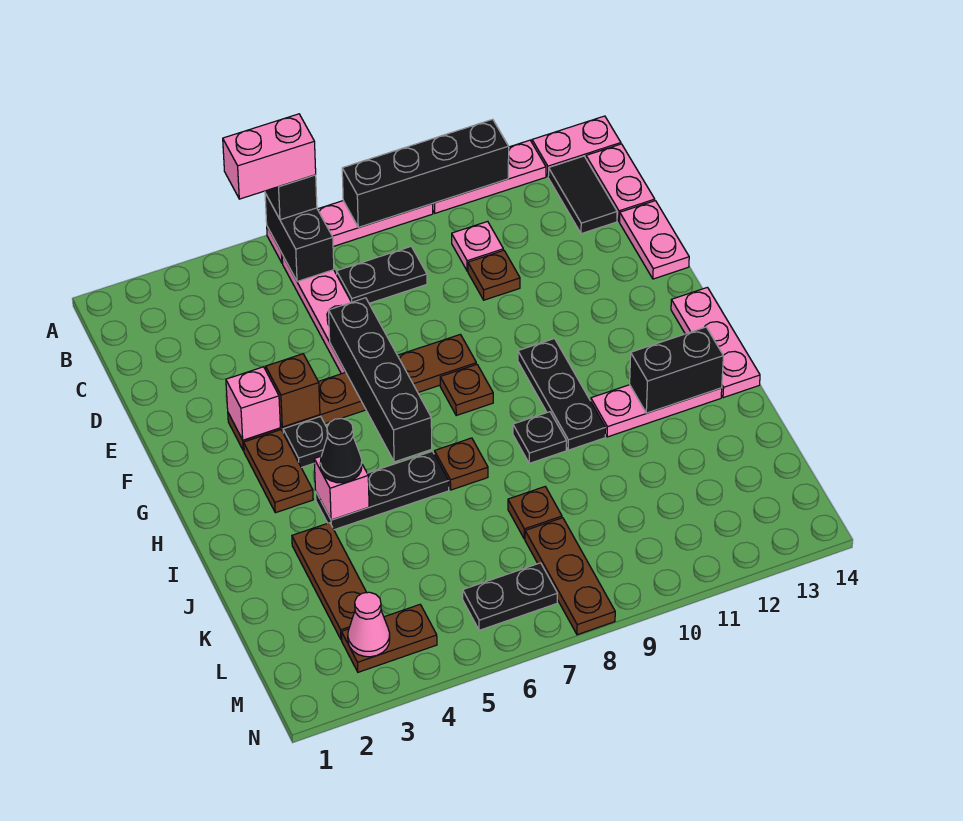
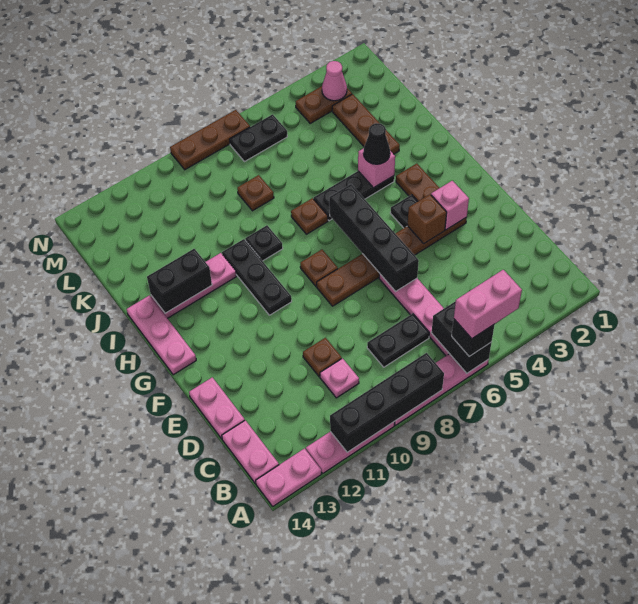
black 1x2 tile [548,156,617,234] -> none
brown 1x3 plate [525,518,615,635] -> brown 1x3 plate turned to [170,110,250,170]

